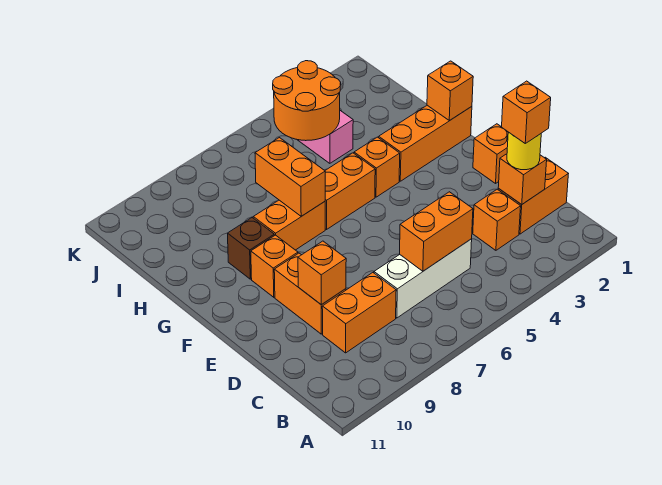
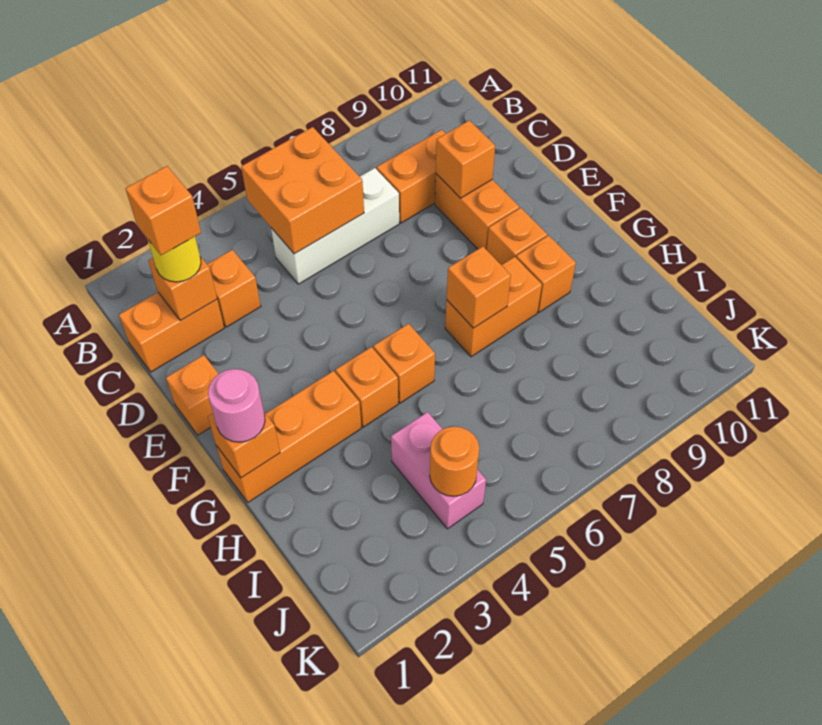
orange 1x2 brick [400,192,473,271] -> orange 2x2 brick [241,127,364,254]
none -> pink 1x1 round brick [208,369,265,442]
orange 1x2 brick [325,153,375,229] -> orange 1x1 brick [373,324,435,403]
orange 1x2 brick [255,138,325,216] -> orange 1x1 brick [447,246,511,328]
brown 1x1 brick [227,218,274,279] -> orange 1x1 brick [516,236,576,312]
orange 2x2 round brick [273,61,341,141] -> orange 1x1 round brick [430,427,479,496]

